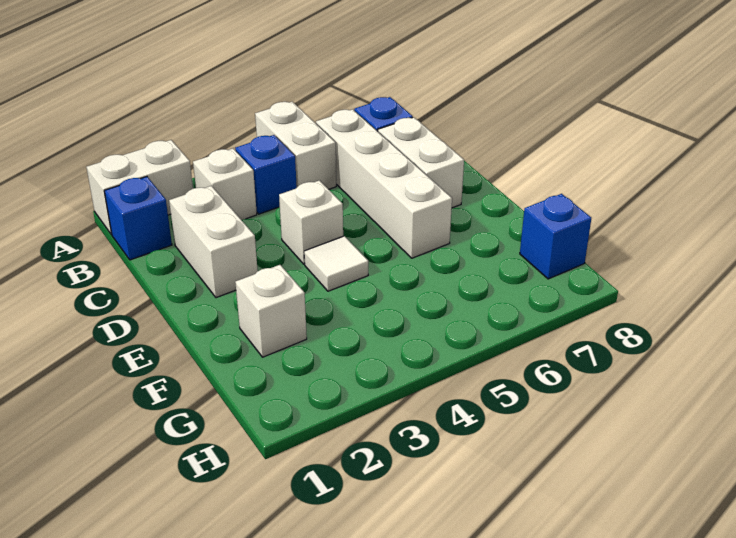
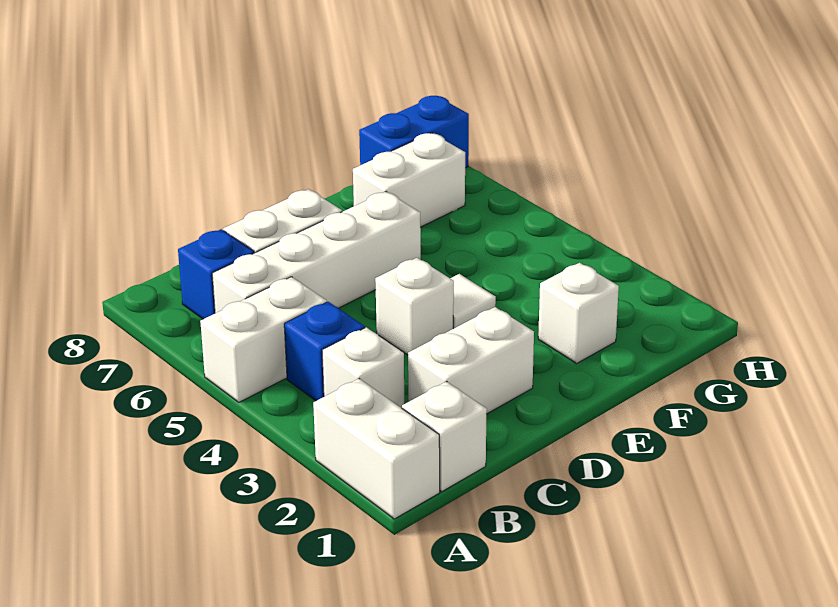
blue 1x1 brick [104,177,172,260] -> white 1x1 brick [402,381,487,491]
none -> white 1x2 brick [353,133,465,227]
blue 1x1 brick [520,194,591,279] -> blue 1x2 brick [359,96,469,168]

